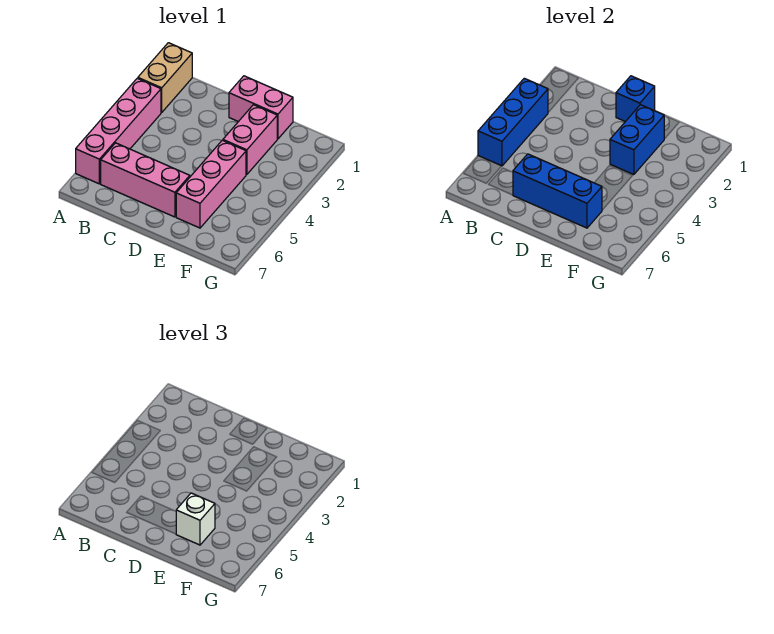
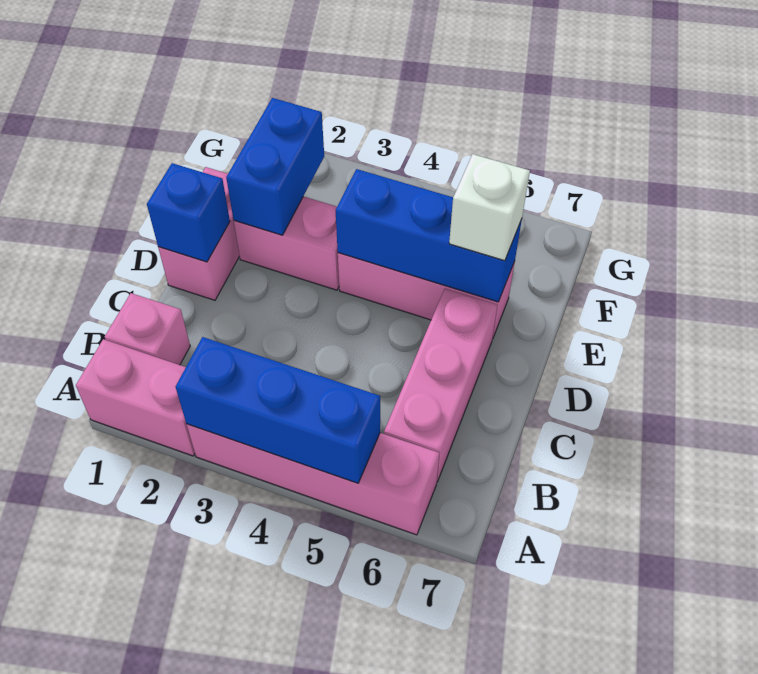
tan 1x2 brick [138,43,192,112] -> pink 1x2 brick [76,339,195,456]
none -> pink 1x1 brick [105,293,190,365]
blue 1x3 brick [513,154,602,228] -> blue 1x3 brick turned to [336,169,522,302]
blue 1x2 brick [610,105,664,175] -> blue 1x2 brick turned to [226,98,324,235]

